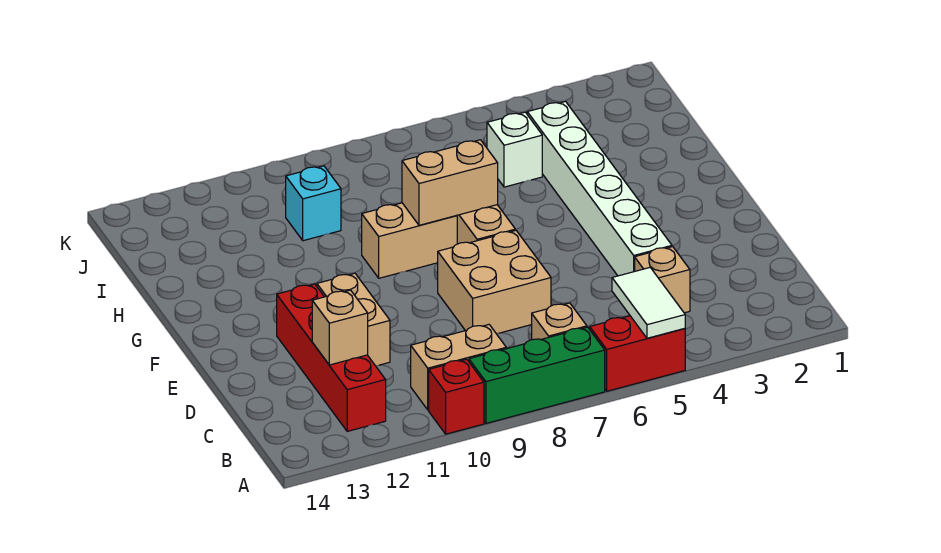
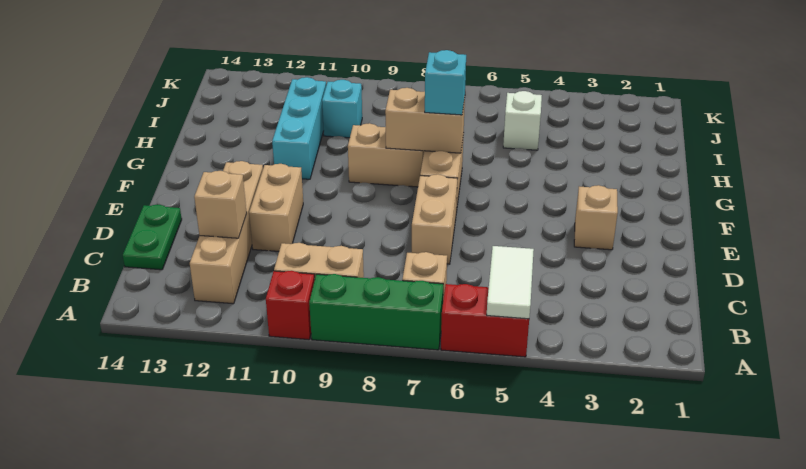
red 1x4 brick [277,284,386,431] -> tan 1x4 brick [190,161,263,304]
tan 1x1 brick [635,247,690,313] -> tan 1x1 brick moved to [574,185,618,250]
none -> green 1x2 plate [123,205,182,270]
white 1x6 brick [527,102,672,276] -> none
tan 2x2 brick [438,230,551,334] -> tan 1x2 brick [412,174,458,264]
none -> cyan 1x1 brick [425,50,466,115]
none -> cyan 1x3 brick [272,77,326,179]

